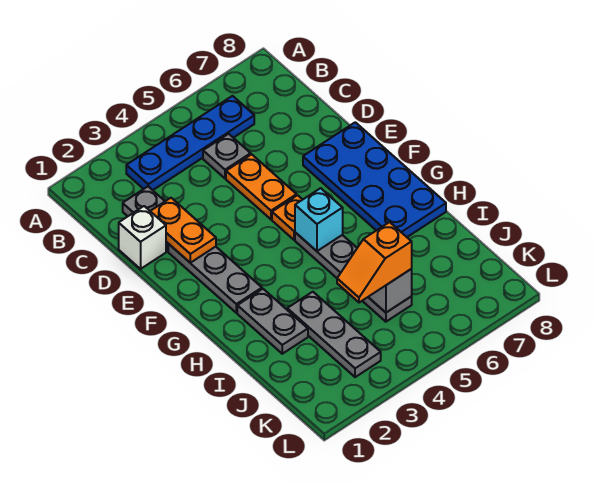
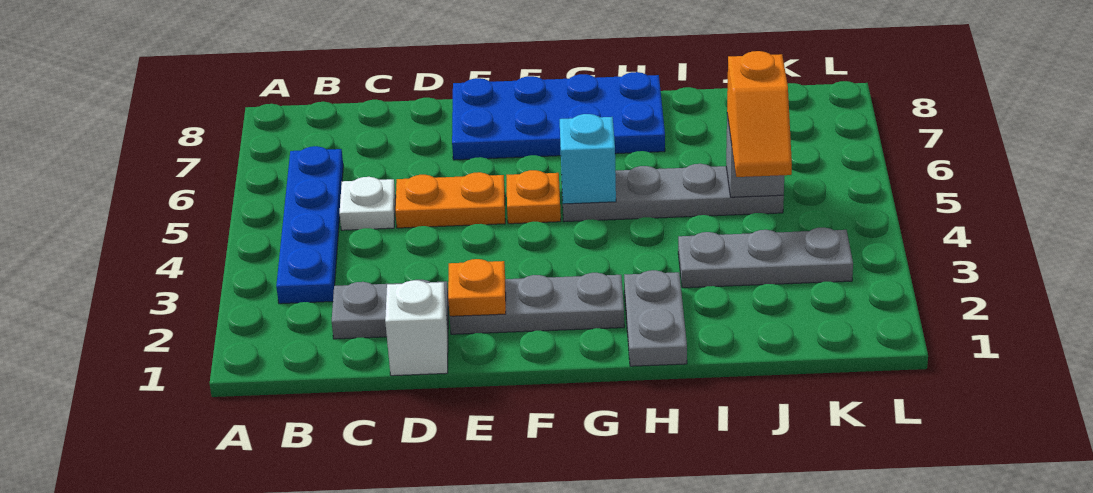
grey 1x1 plate [203,134,251,178] -> white 1x1 plate [340,177,396,230]
orange 1x2 plate [151,198,216,263] -> orange 1x1 plate [448,259,506,316]
grey 1x2 plate [237,289,308,354] -> grey 1x2 plate turned to [624,270,687,366]

